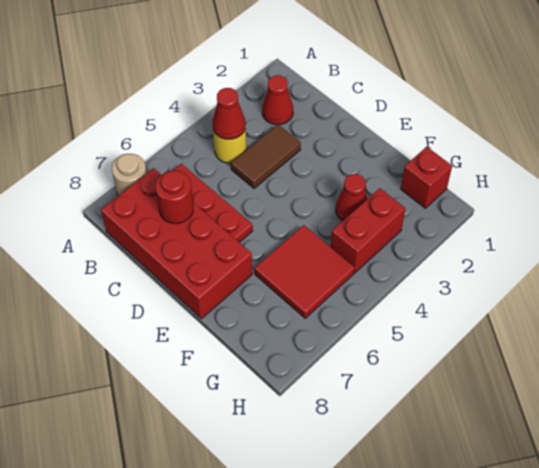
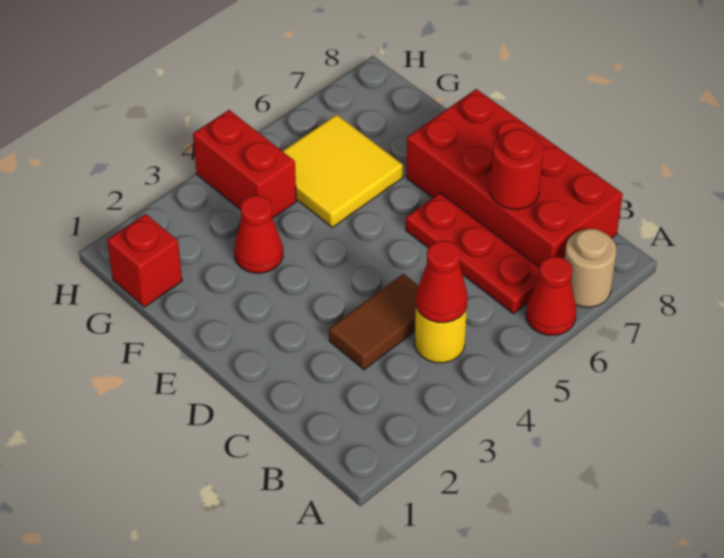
red 1x1 cone [262,75,293,125] -> red 1x1 cone moved to [526,256,576,335]
red 2x2 tile [255,225,355,318] -> yellow 2x2 tile [283,115,403,227]
red 1x2 brick [331,188,405,273] -> red 1x2 brick turned to [193,110,296,218]

